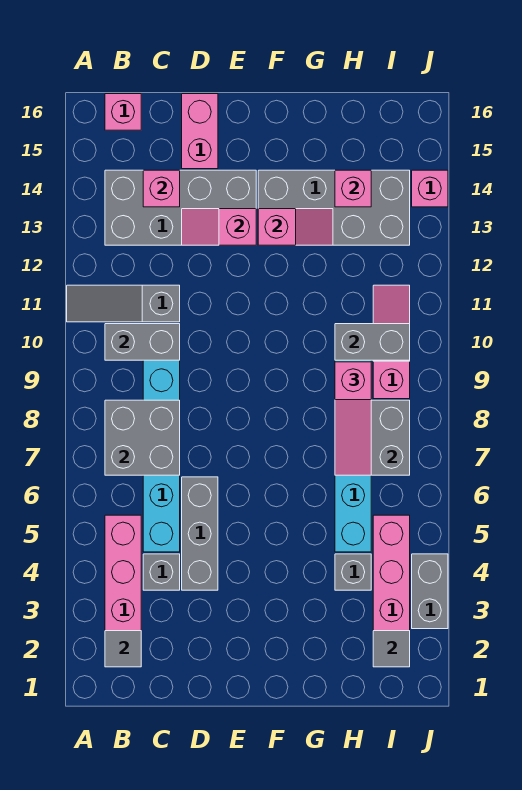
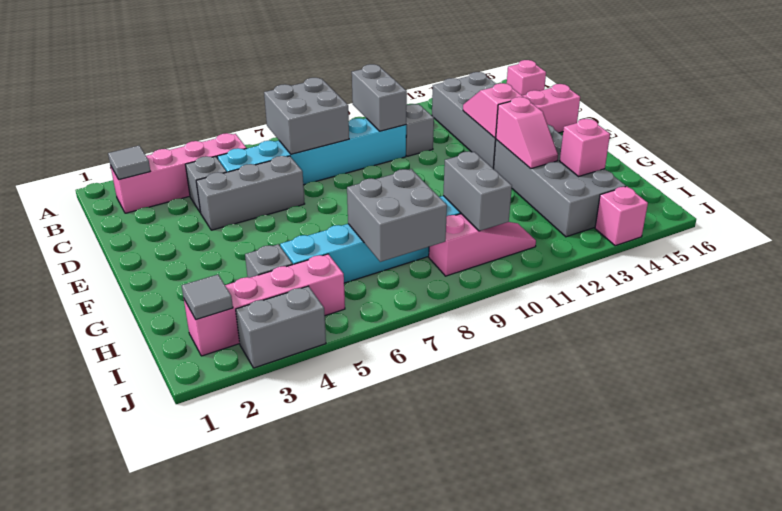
pink 1x1 brick [143,170,180,207] -> none
pink 1x3 slope [335,362,371,475] -> none

